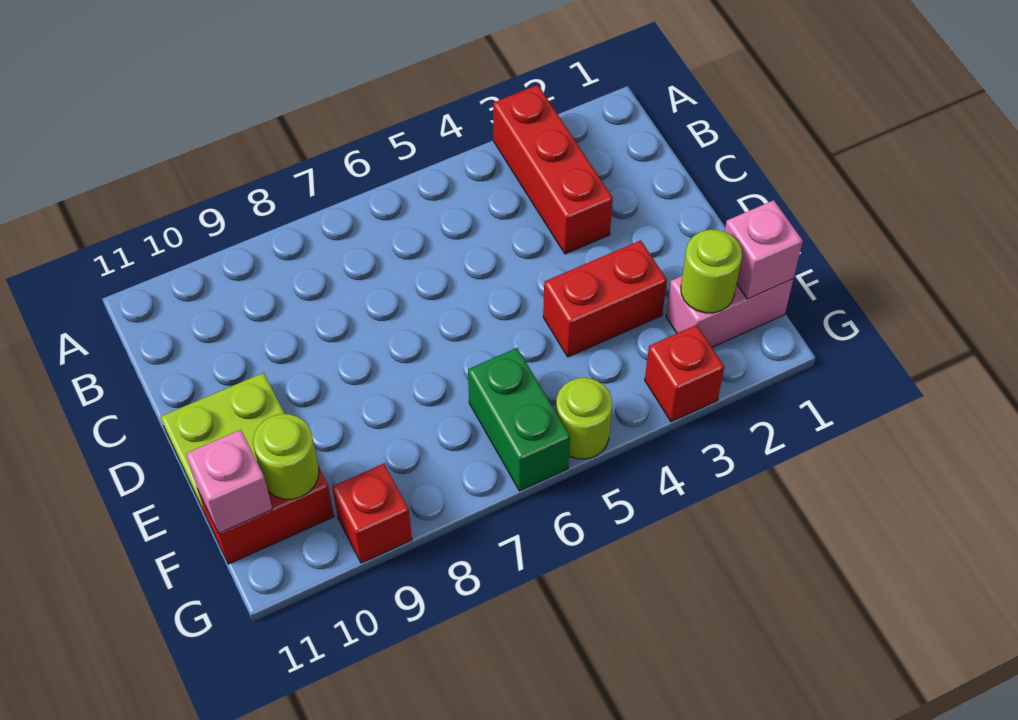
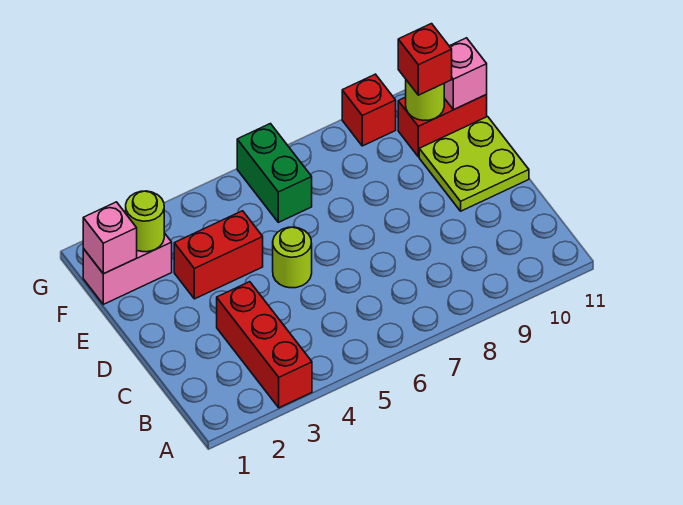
red 1x1 brick [645,325,724,422] -> red 1x1 brick moved to [398,24,452,95]
lime 1x1 round brick [556,378,612,459] -> lime 1x1 round brick moved to [273,227,312,288]

